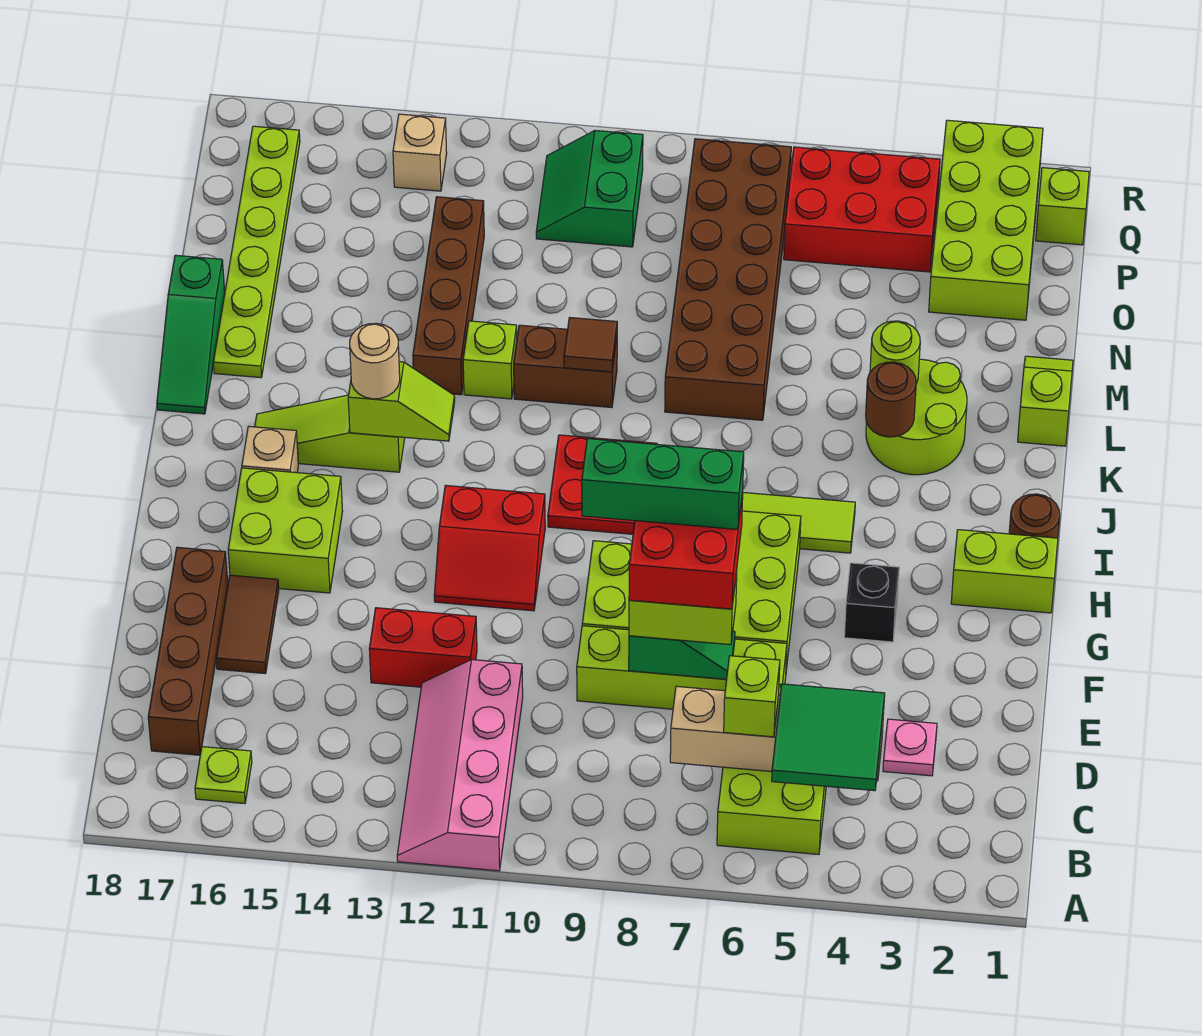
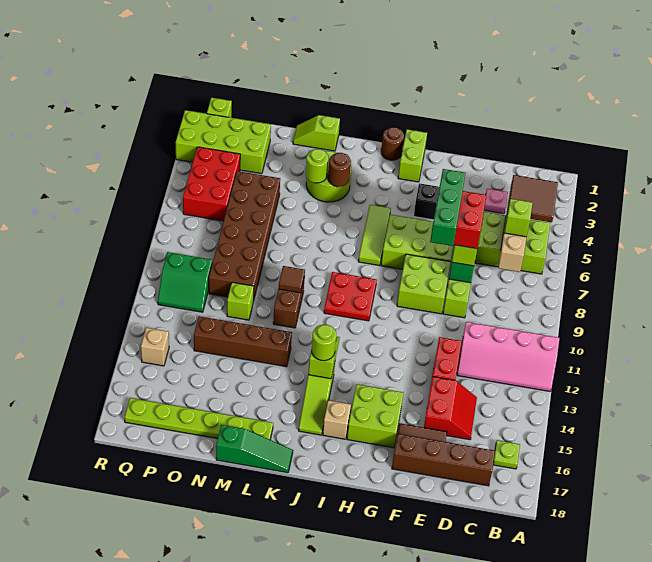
green 2x2 tile [772,684,885,791] -> brown 2x2 tile [508,175,558,222]
red 2x2 slope [434,485,545,611] -> red 2x2 slope moved to [424,377,477,440]
tan 1x1 round brick [350,323,400,399] -> lime 1x1 round brick [312,324,336,361]
brown 2x6 brick [665,139,791,420] -> brown 2x6 brick turned to [209,171,280,298]
lime 1x1 brick [463,321,517,399] -> lime 1x1 brick moved to [227,282,254,320]

